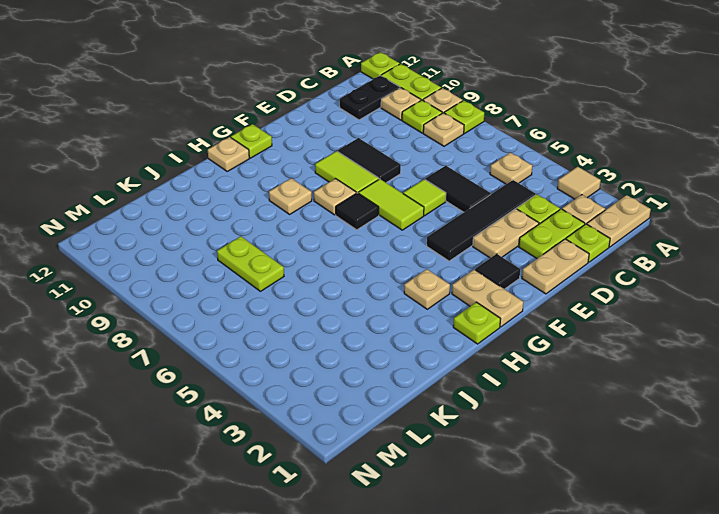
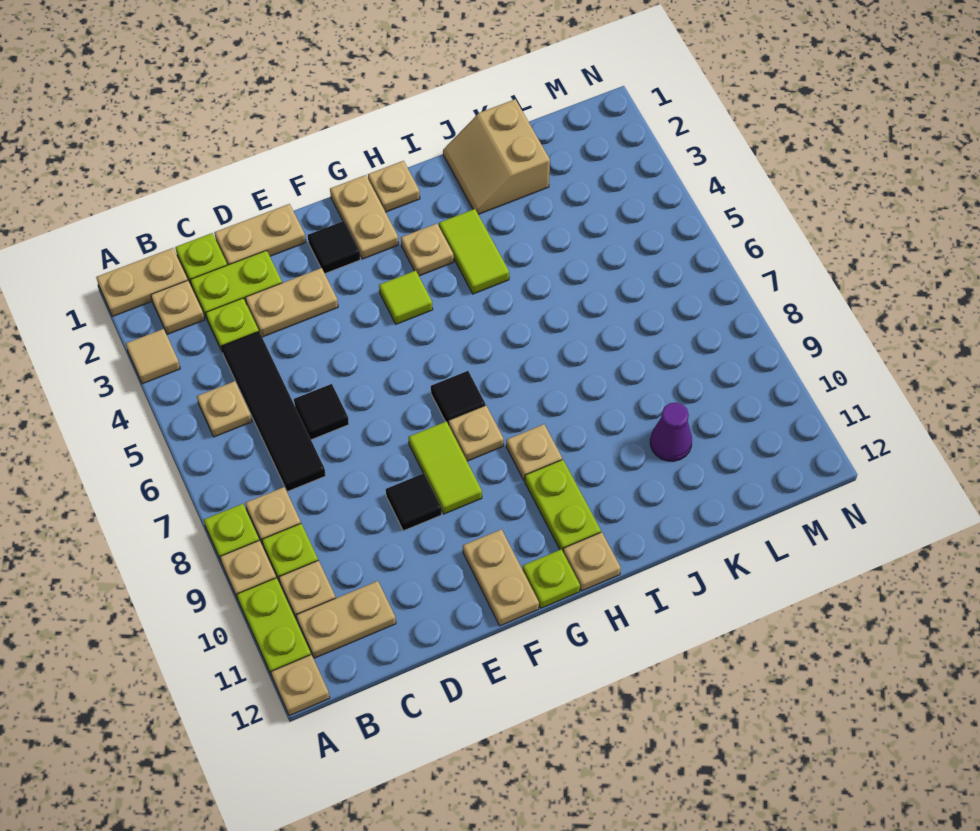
lime 1x1 plate [361,52,400,79] -> tan 1x1 plate [271,655,330,716]
black 1x2 plate [340,75,400,120] -> tan 1x2 plate [296,581,396,658]
black 1x4 tile [427,180,536,261] -> black 1x4 tile turned to [221,332,326,492]
black 1x2 tile [425,166,491,212] -> black 1x1 tile [294,384,349,440]
lime 1x1 tile [403,179,446,216] -> lime 1x1 tile moved to [379,271,433,324]
black 1x2 tile [338,138,401,183] -> black 1x1 tile [386,473,442,531]
lime 1x2 tile [358,179,424,230] -> lime 1x2 tile moved to [439,209,509,294]
none -> tan 1x2 plate [463,529,539,626]
lime 1x1 plate [453,302,500,344] -> tan 1x1 plate [368,161,420,212]
none -> tan 2x2 slope [443,99,550,214]
lime 1x2 plate [217,236,284,291] -> lime 1x2 plate moved to [525,460,601,551]
none -> purple 1x1 cone [650,402,692,461]

